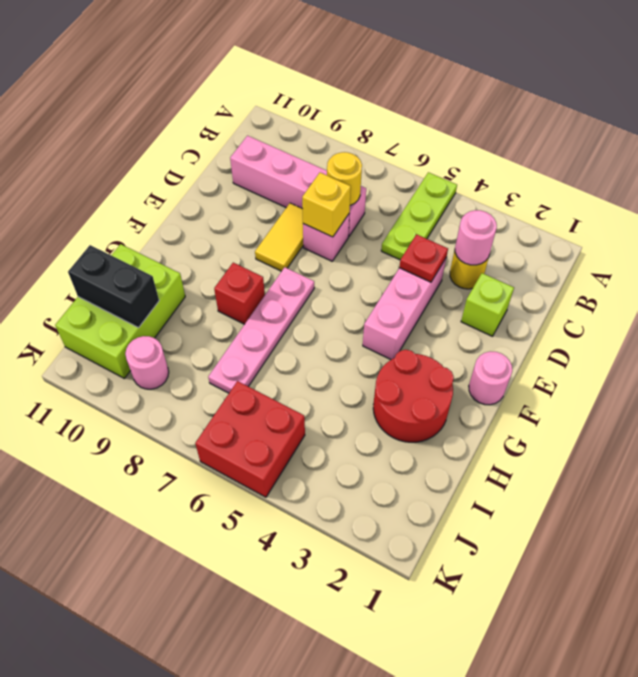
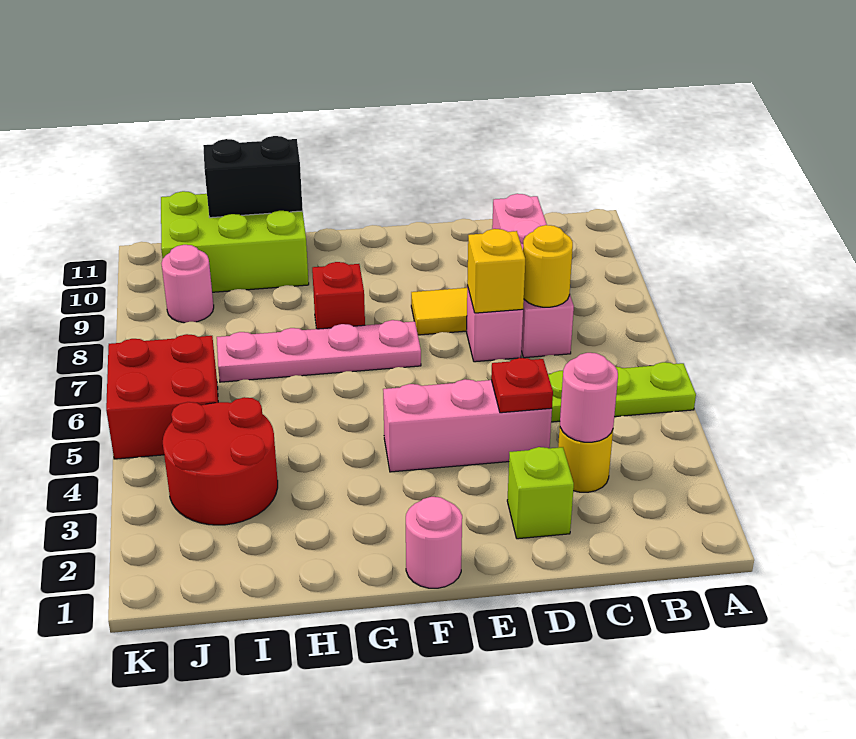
red 2x2 round brick [373,350,454,442] -> red 2x2 round brick moved to [163,397,278,525]
black 1x2 brick [68,245,159,328] -> black 1x2 brick turned to [203,136,303,218]

